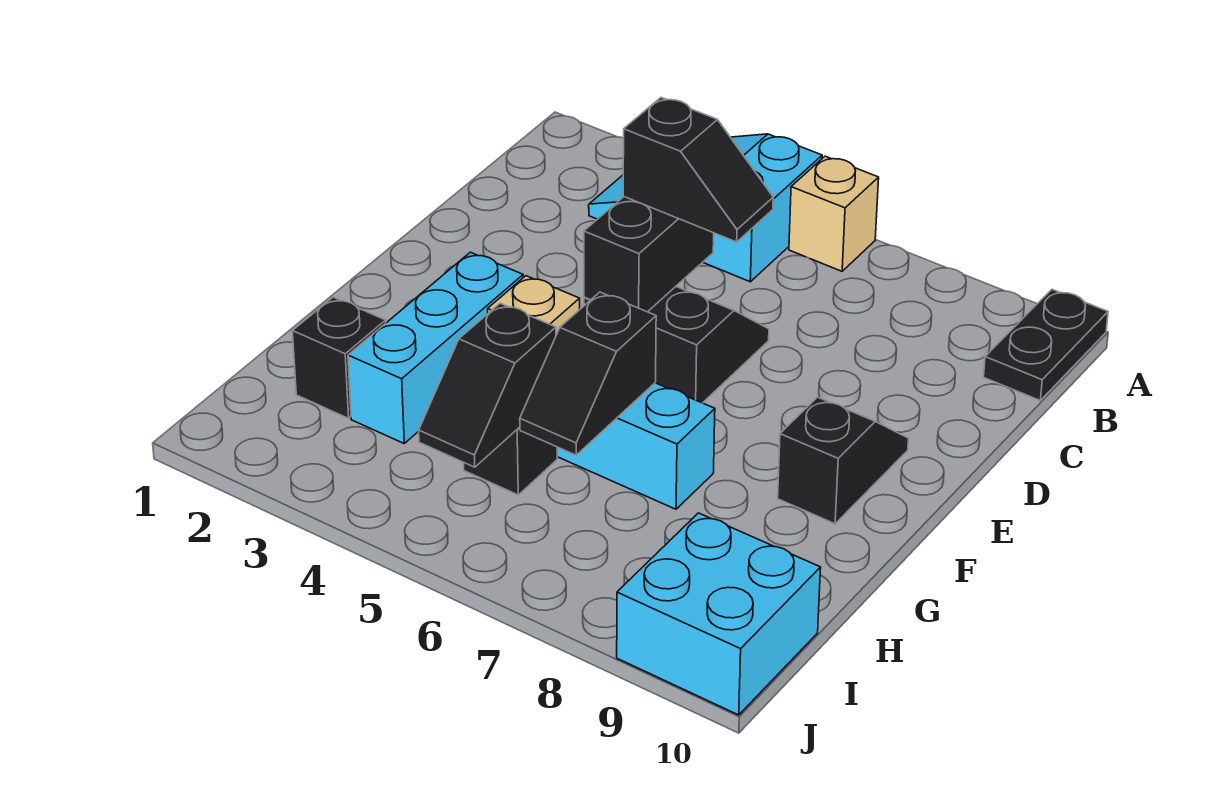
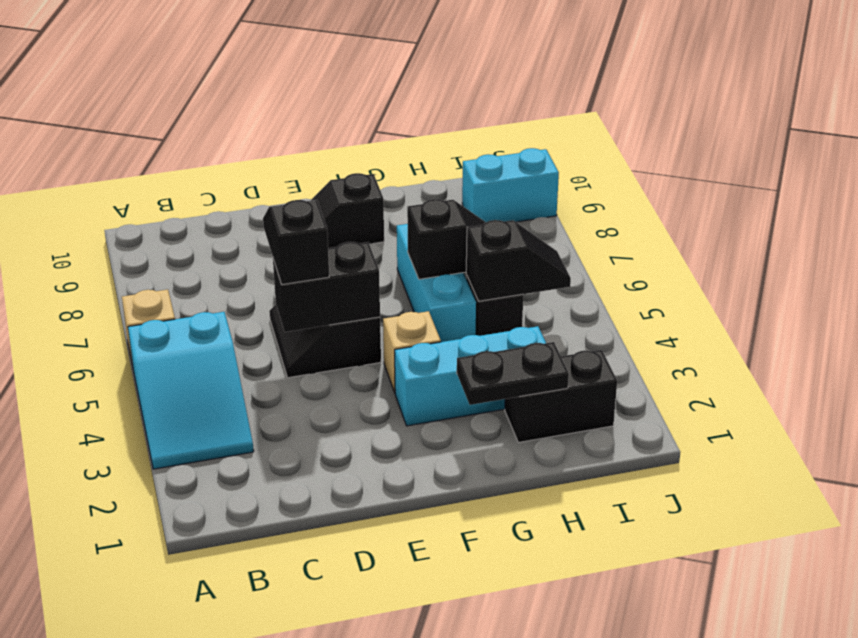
black 1x2 plate [984,289,1108,400] -> black 1x2 plate moved to [457,342,569,405]
black 1x1 brick [292,297,386,418] -> black 1x2 brick [505,350,617,442]
cyan 2x2 brick [617,513,821,715] -> cyan 1x2 brick [462,148,559,222]

